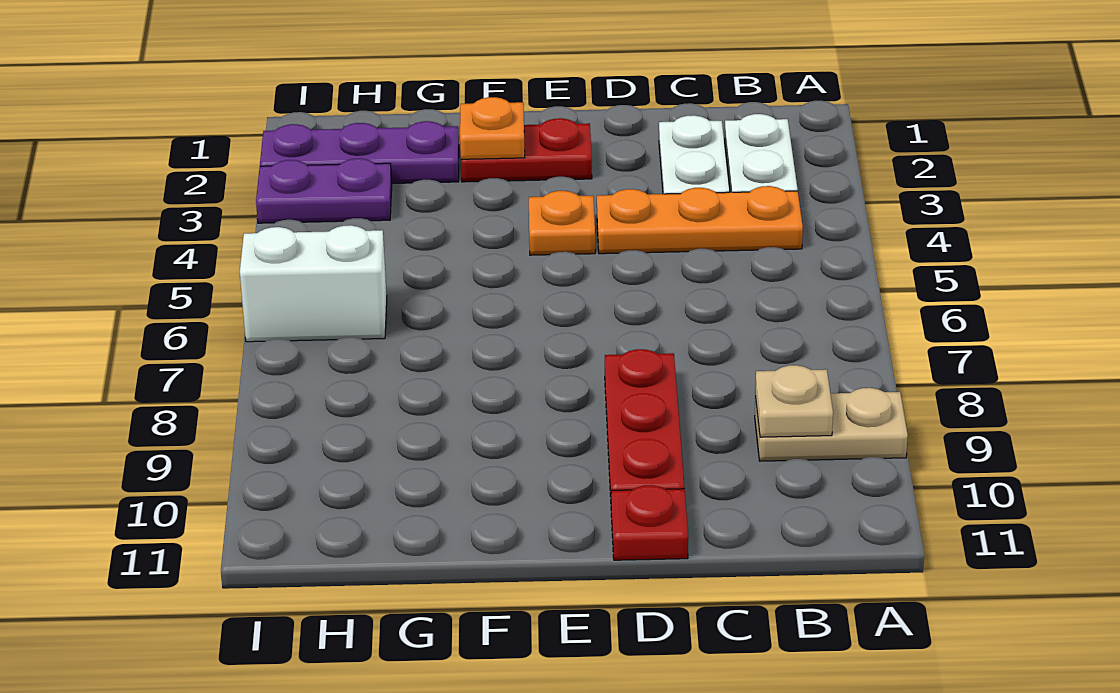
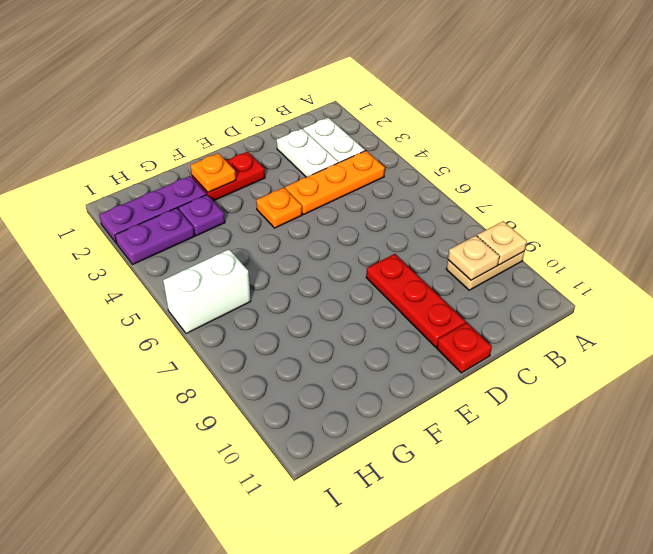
none -> tan 1x1 plate [477,221,527,265]
none -> purple 1x1 plate [178,195,225,236]

